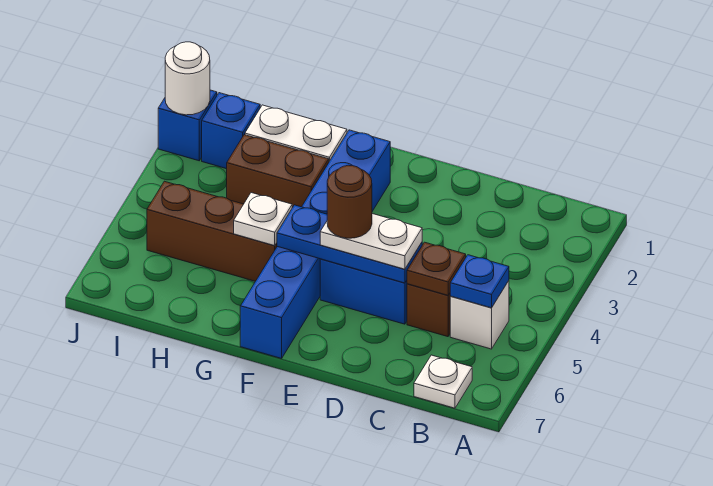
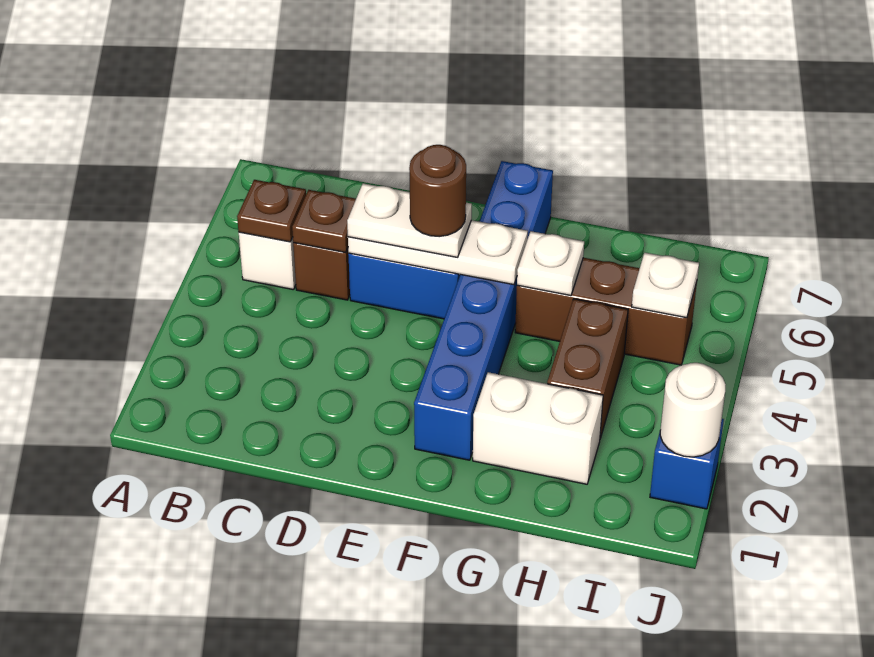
blue 1x1 plate [450,255,509,308] -> brown 1x1 plate [237,180,306,242]
white 1x1 plate [414,355,472,408] -> white 1x1 plate moved to [632,253,699,318]
blue 1x3 plate [277,205,422,283] -> white 1x3 plate [348,220,528,285]
brown 1x2 brick [227,135,329,208] -> brown 1x2 brick turned to [547,299,628,438]
blue 1x1 brick [202,93,260,169] -> none

